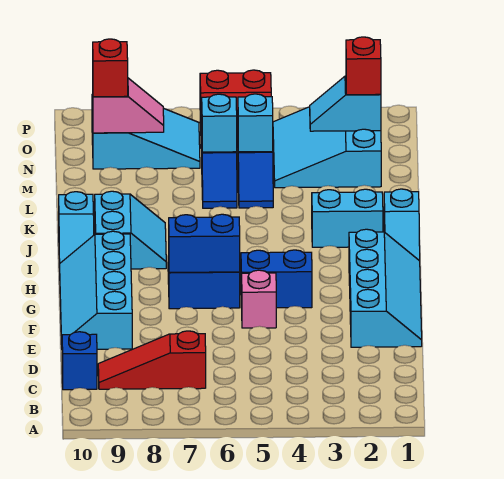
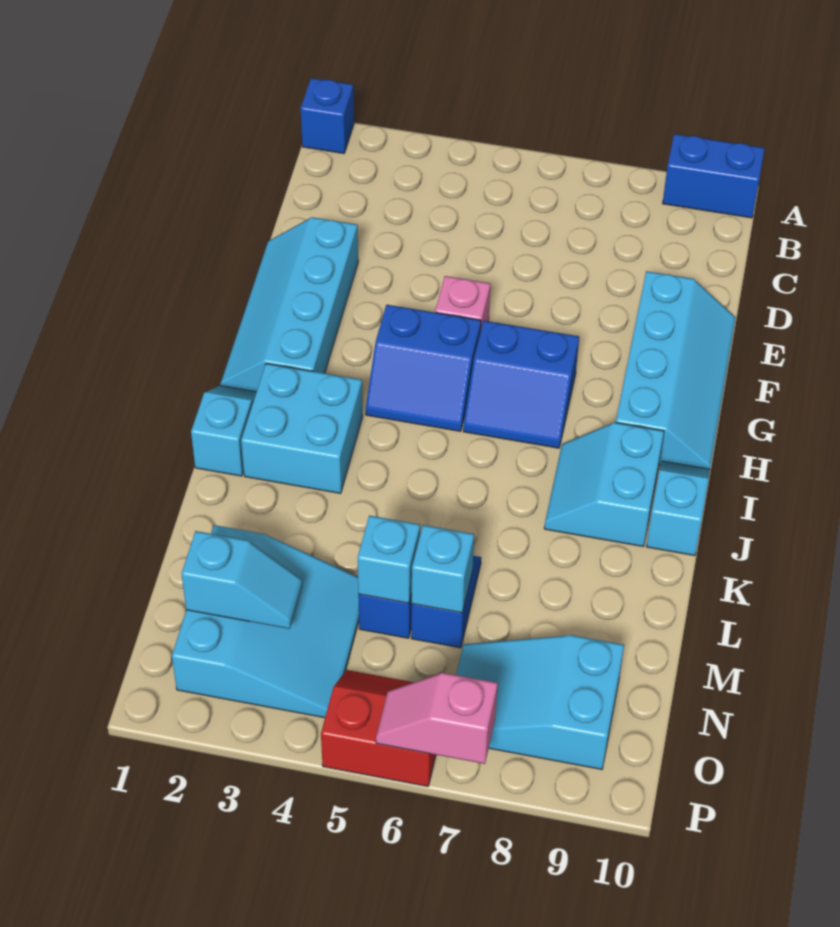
red 1x3 slope [98,331,206,389] -> none
blue 1x1 brick [62,332,97,390] -> blue 1x1 brick moved to [301,78,354,154]
blue 1x2 brick [169,214,240,272] -> blue 1x2 brick moved to [663,134,765,218]
cyan 1x2 brick [312,189,383,247] -> cyan 2x2 brick [241,363,363,494]
red 1x1 brick [346,37,381,95] -> none
pink 1x2 slope [93,78,164,133] -> pink 1x2 slope moved to [376,673,498,764]
red 1x1 brick [93,39,128,97] -> none

